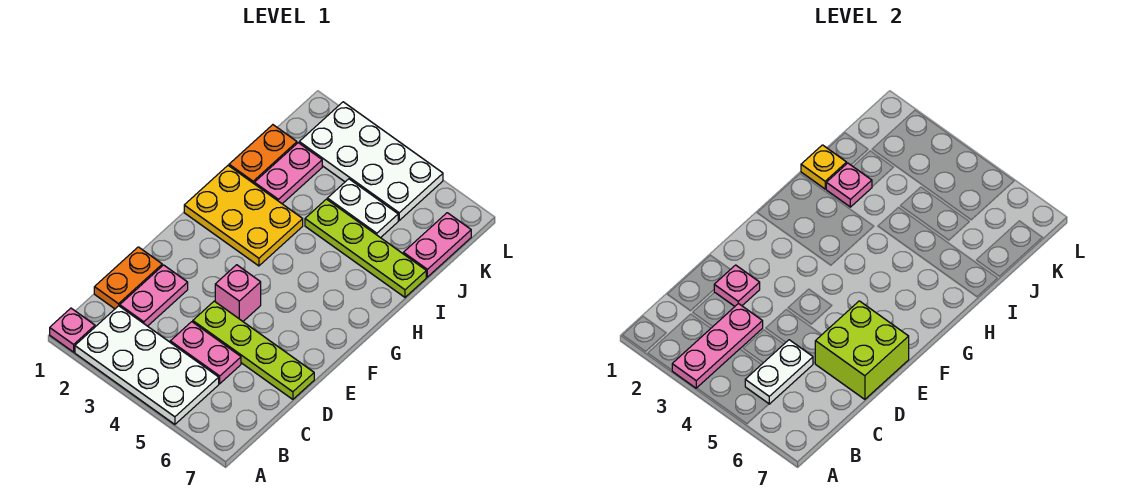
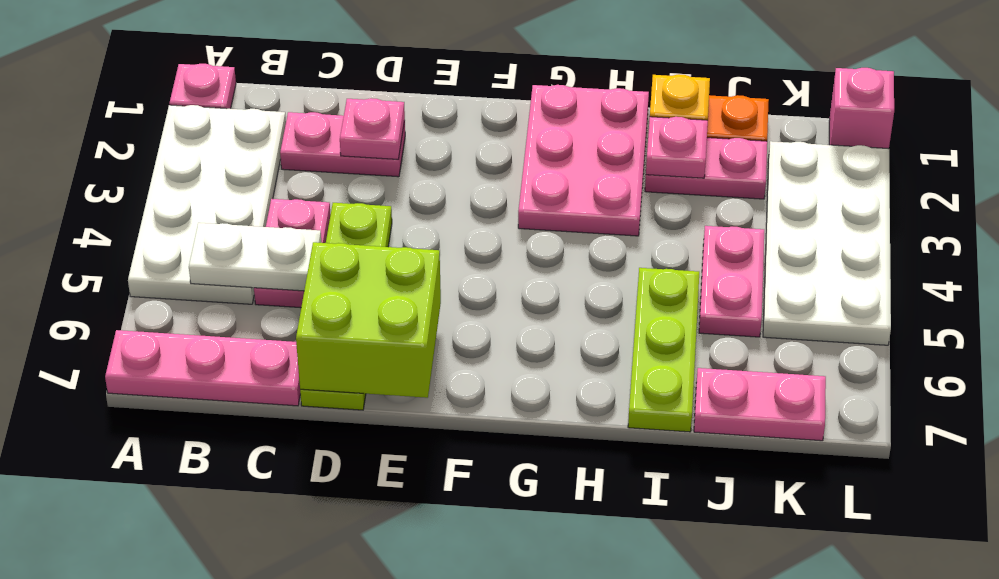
pink 1x3 plate [672,303,763,388] -> pink 1x3 plate moved to [105,330,300,406]
orange 1x2 plate [94,247,162,309] -> none
pink 1x1 brick [215,265,261,321] -> pink 1x1 brick moved to [829,68,894,149]
yellow 2x3 plate [184,166,303,266] -> pink 2x3 plate [518,85,649,236]
lime 1x4 plate [305,199,426,297] -> lime 1x3 plate [628,268,699,432]
white 1x2 plate [327,179,398,238] -> pink 1x2 plate [699,226,764,337]

